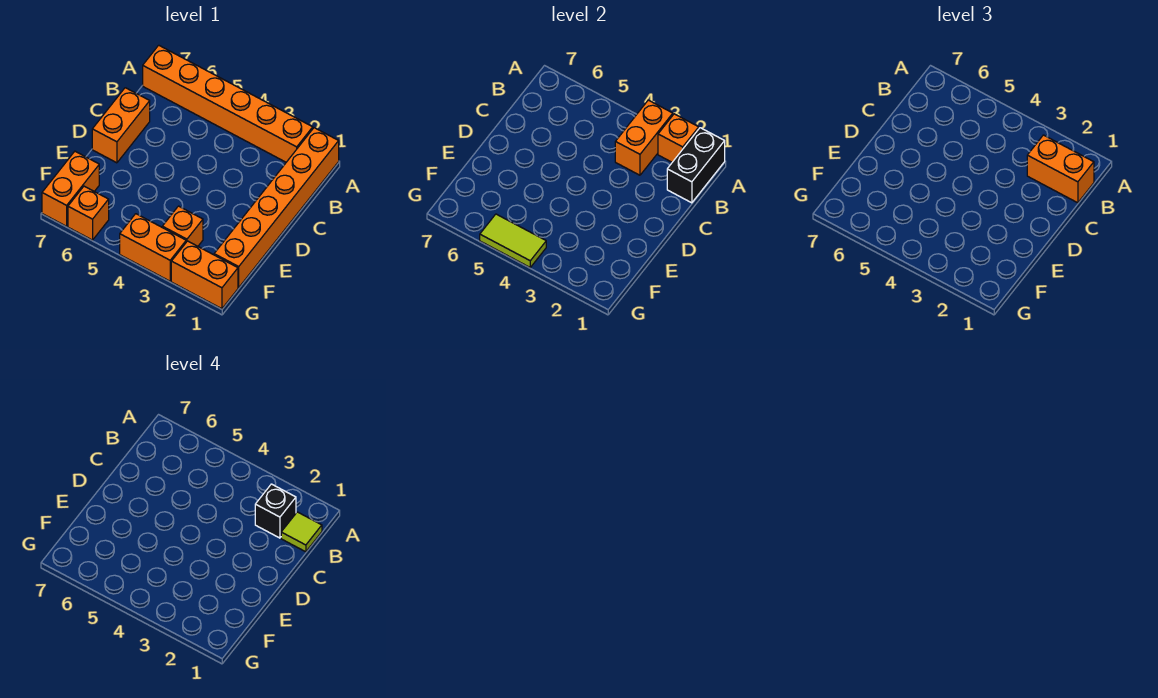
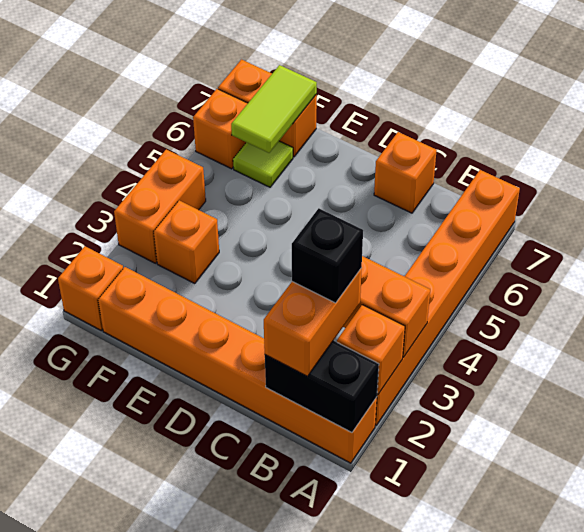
lime 1x1 tile [281,512,322,552] -> lime 1x1 tile moved to [233,141,293,187]
orange 1x2 brick [92,88,150,163] -> orange 1x1 brick [374,132,437,213]
orange 1x2 brick [171,241,238,309] -> orange 1x1 brick [58,246,123,330]
lime 1x2 tile [480,214,546,267] -> lime 1x2 tile moved to [231,65,317,153]

